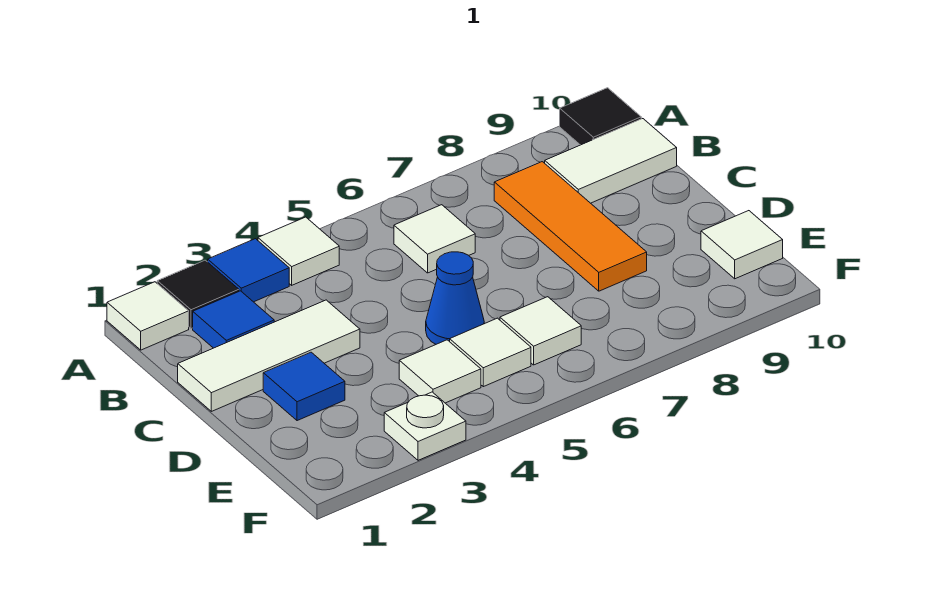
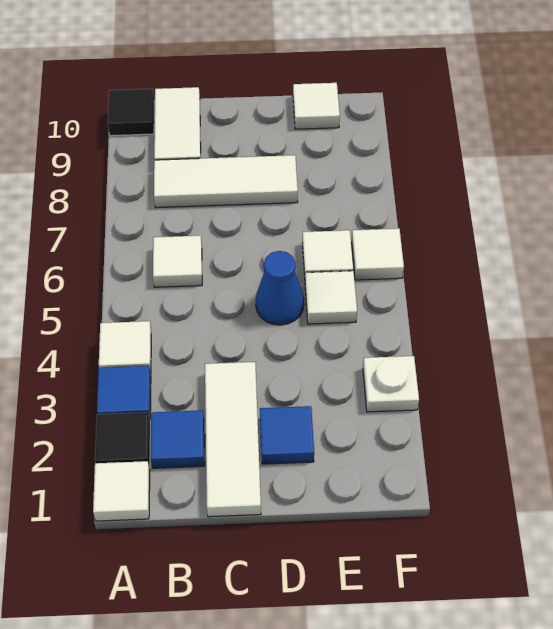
orange 1x3 tile [494,162,647,291] -> white 1x3 tile [154,155,298,208]
white 1x1 tile [399,340,481,403] -> white 1x1 tile moved to [352,228,404,280]

